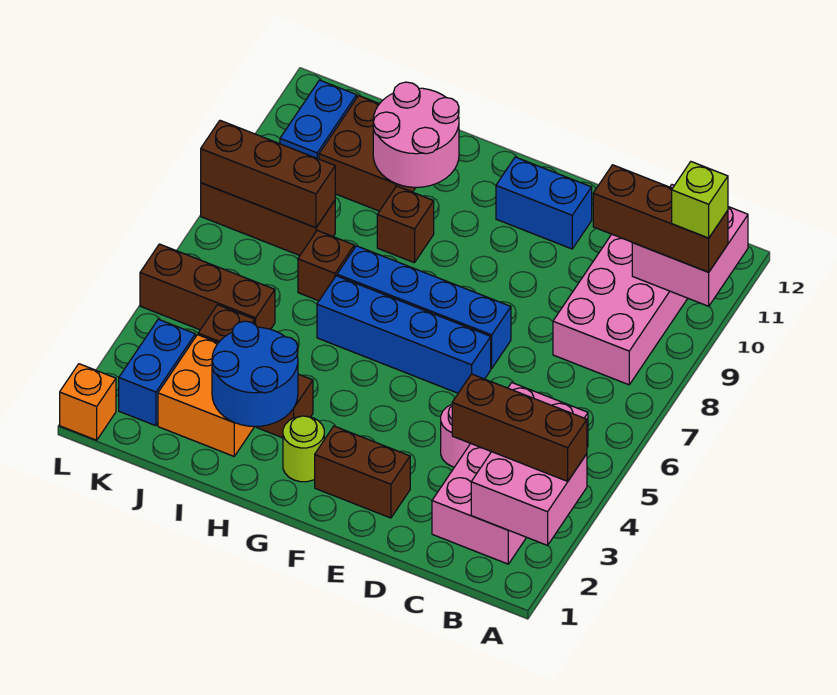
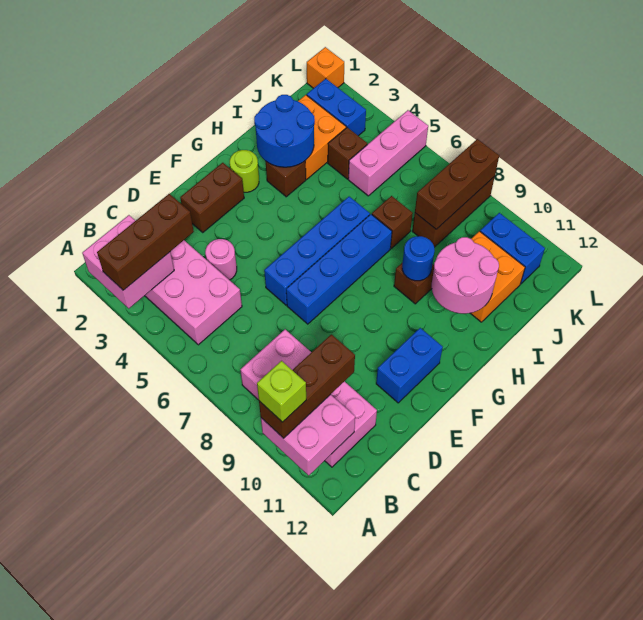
none -> blue 1x1 round brick [402,236,435,281]
brown 2x2 brick [319,96,416,211] -> orange 2x2 brick [470,231,525,322]
brown 1x3 brick [140,244,275,330] -> pink 1x3 brick [348,110,428,196]

